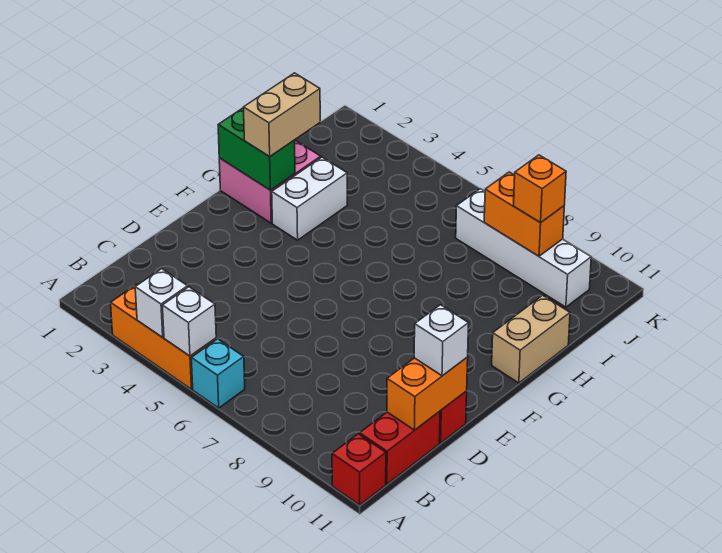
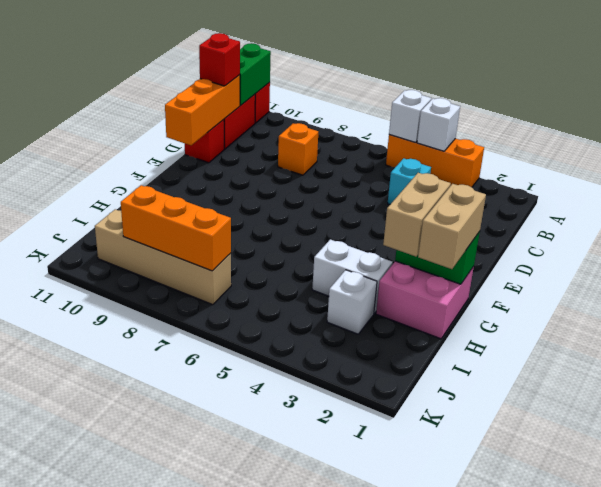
cyan 1x1 brick [191,339,245,408] -> cyan 1x1 brick moved to [388,158,431,204]
none -> green 1x2 brick [240,43,271,105]
orange 1x2 brick [387,357,468,430] -> orange 1x3 brick [165,75,240,145]
none -> red 1x1 brick [199,33,240,86]
white 1x1 brick [414,305,469,376] -> white 1x1 brick moved to [327,270,377,334]
white 1x2 brick [272,157,347,240] -> white 1x2 brick turned to [312,239,393,313]
tan 1x2 brick [492,295,570,383] -> tan 1x2 brick moved to [418,184,486,269]
white 1x4 brick [456,189,591,307] -> tan 1x4 brick [95,209,231,305]
orange 1x2 brick [484,172,564,256] -> orange 1x3 brick [121,185,231,271]
orange 1x1 brick [513,155,566,223] -> orange 1x1 brick moved to [278,123,318,175]

